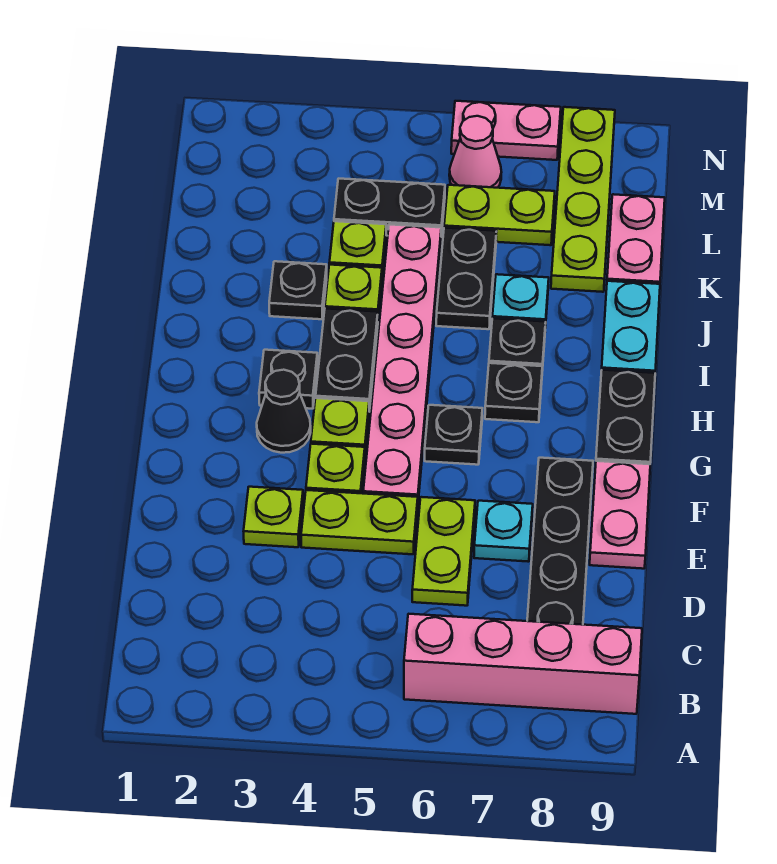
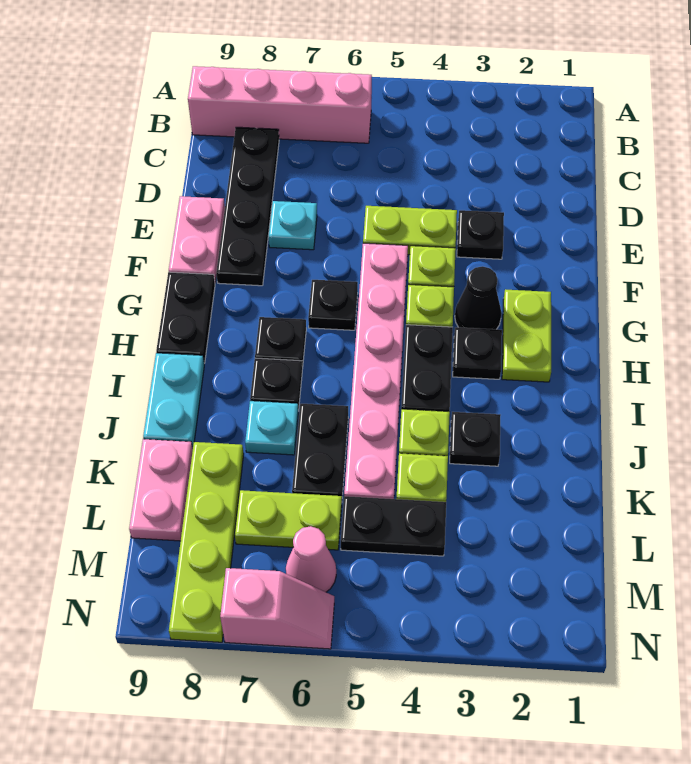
lime 1x2 plate [412,497,475,606] -> lime 1x2 plate moved to [502,289,551,382]
lime 1x1 plate [244,487,303,547] -> black 1x1 plate [457,210,504,259]
pink 1x2 plate [451,101,561,160] -> pink 1x2 slope [220,568,334,649]

